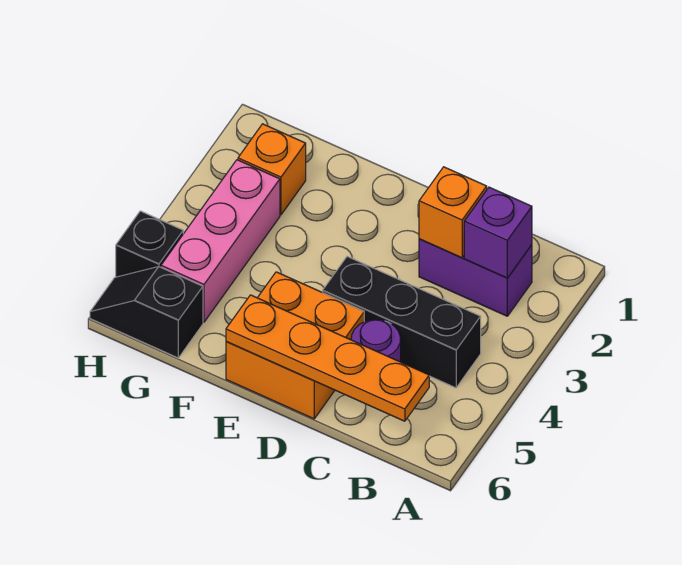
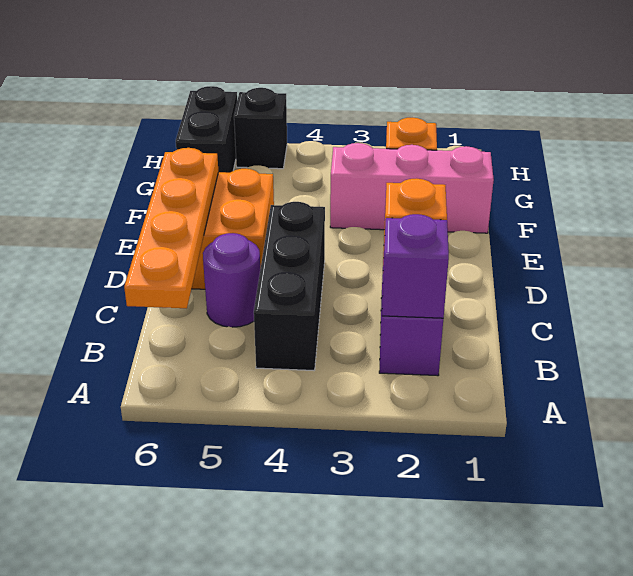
pink 1x3 brick [161,160,280,322] -> pink 1x3 brick moved to [330,143,494,233]
black 1x2 slope [90,267,203,358] -> black 1x2 brick [176,86,237,173]

